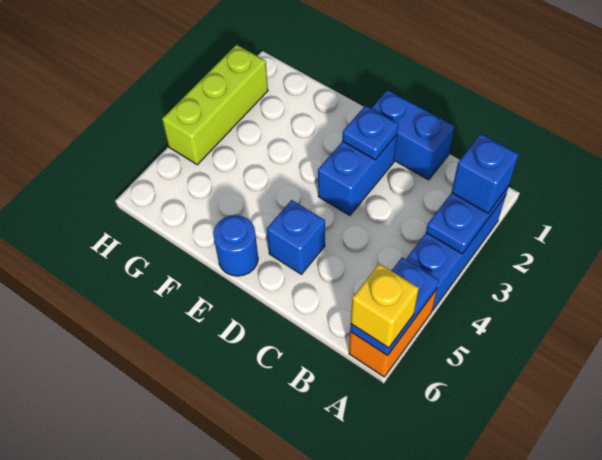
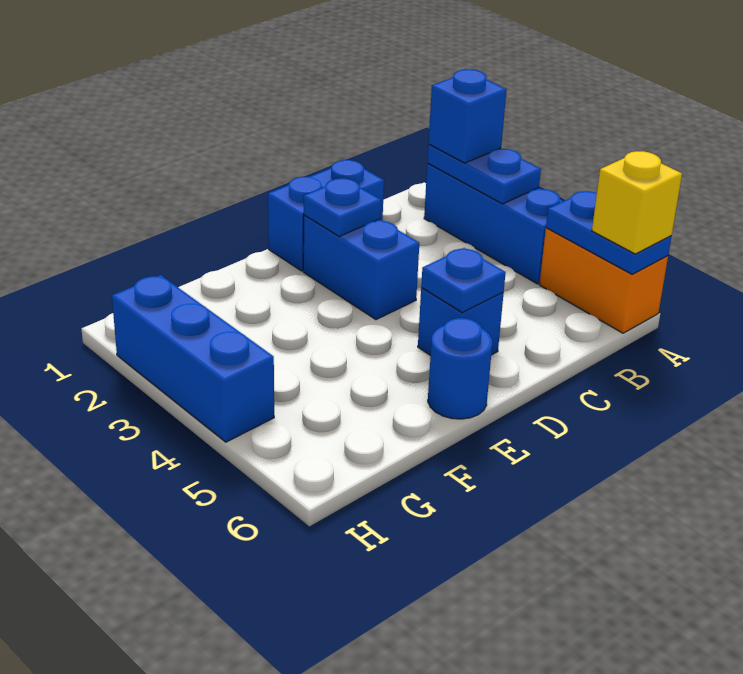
none -> blue 1x1 plate [421,248,506,313]
lime 1x3 brick [162,45,268,165] -> blue 1x3 brick [112,275,274,442]

